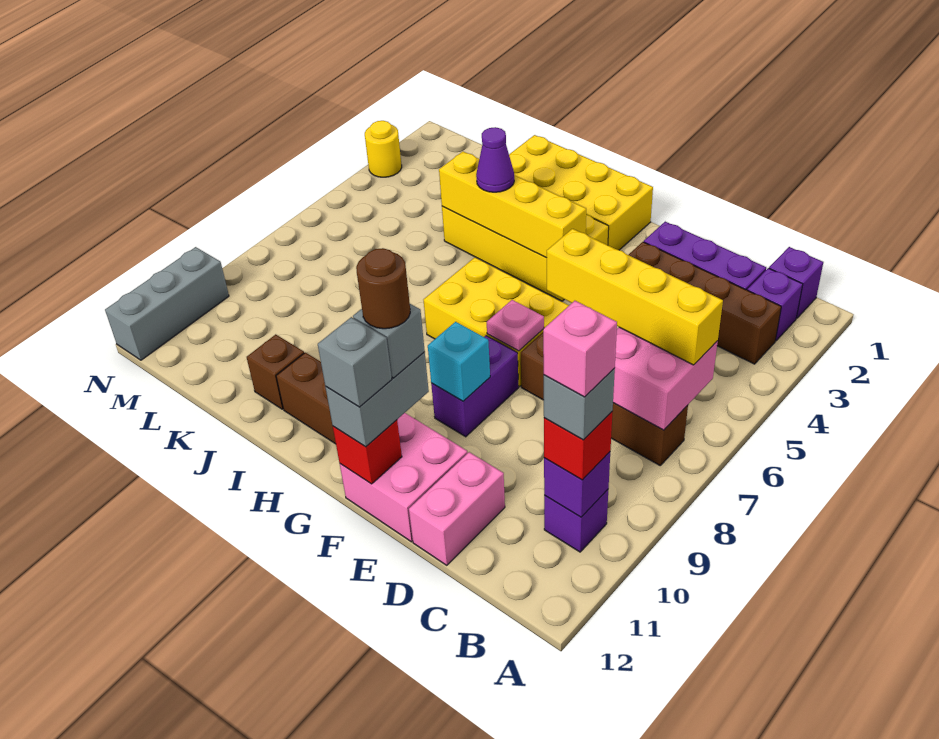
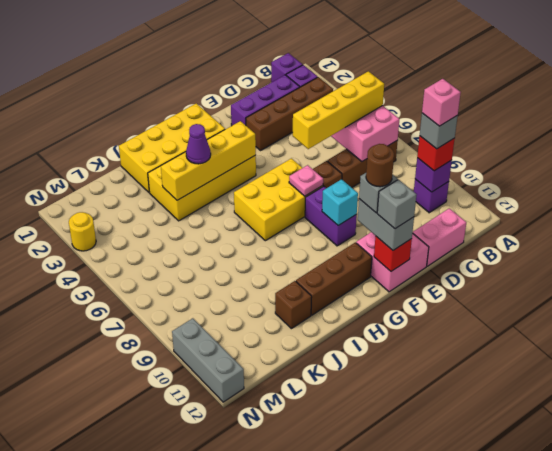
pink 1x2 brick [409,452,505,565] -> pink 1x2 brick turned to [413,208,466,266]

